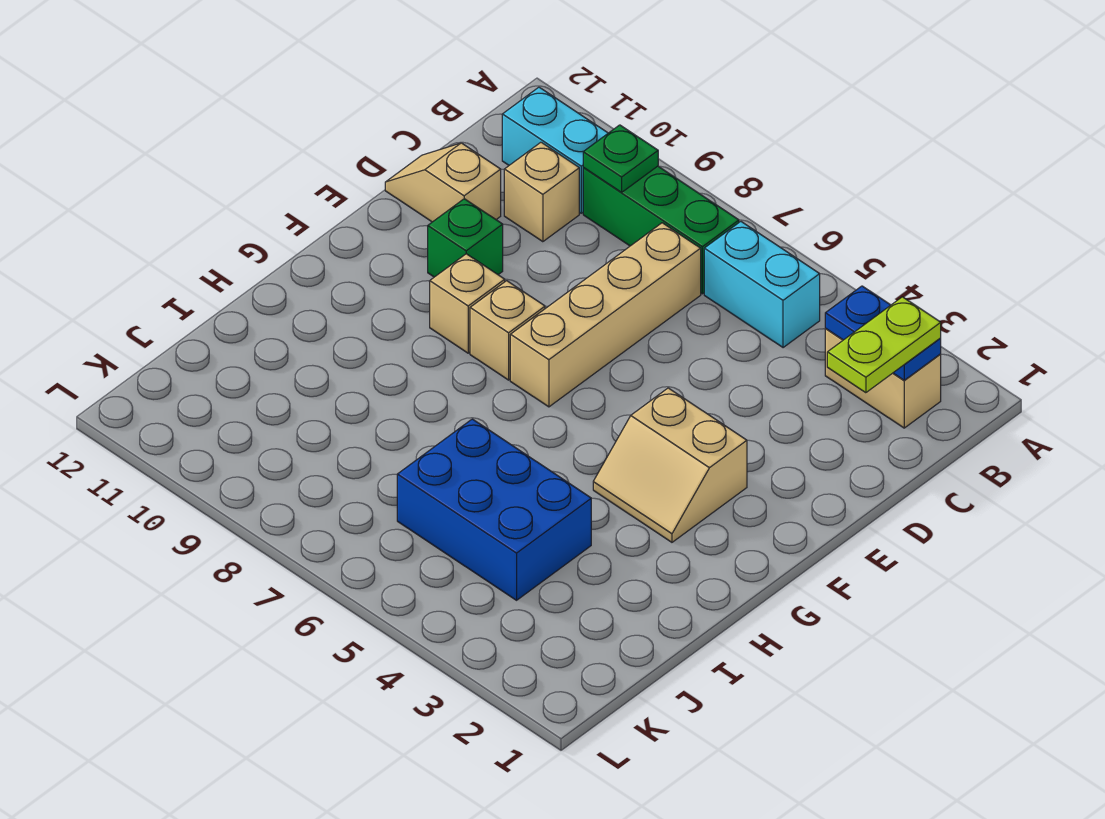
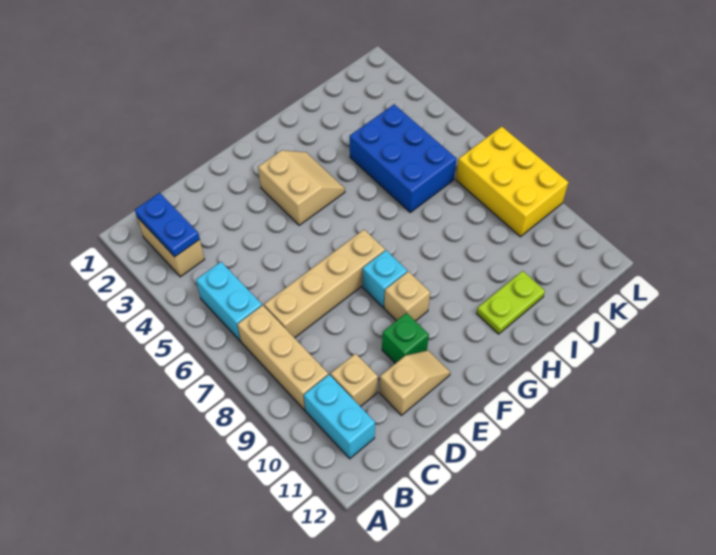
lime 1x2 plate [827,297,941,393] -> lime 1x2 plate moved to [477,271,545,334]
green 1x3 brick [583,166,739,294] -> tan 1x3 brick [238,305,328,410]
green 1x1 plate [583,125,658,192] -> none
tan 1x2 slope [385,143,501,222] -> tan 1x2 slope turned to [380,350,450,415]
tan 1x1 brick [470,281,545,380] -> cyan 1x1 brick [362,250,407,307]
none -> yellow 2x3 brick [456,127,568,237]

